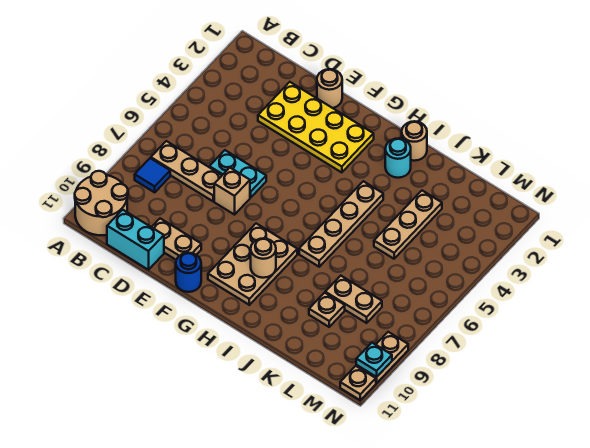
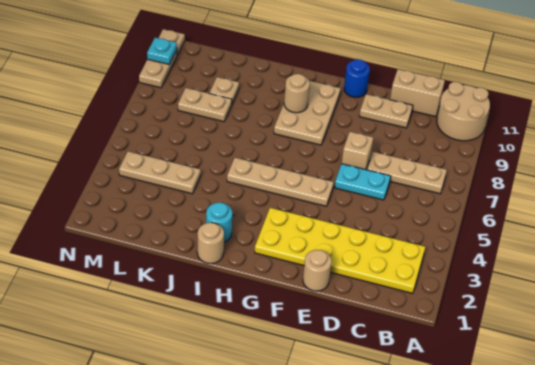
blue 1x1 tile [135,158,170,192] -> none
cyan 1x2 brick [107,210,164,270] -> tan 1x2 brick [390,69,445,117]
yellow 2x4 plate [258,82,374,173] -> yellow 2x6 plate [255,208,425,293]
tan 1x4 plate [299,181,383,267] -> tan 1x4 plate turned to [227,158,334,206]
tan 1x3 plate [374,191,442,259] -> tan 1x3 plate turned to [119,151,201,194]

